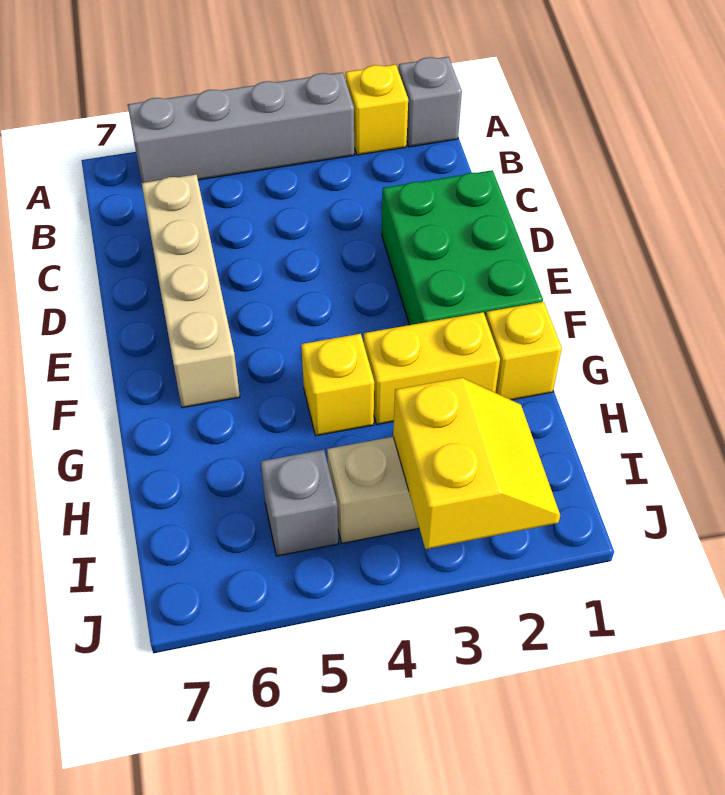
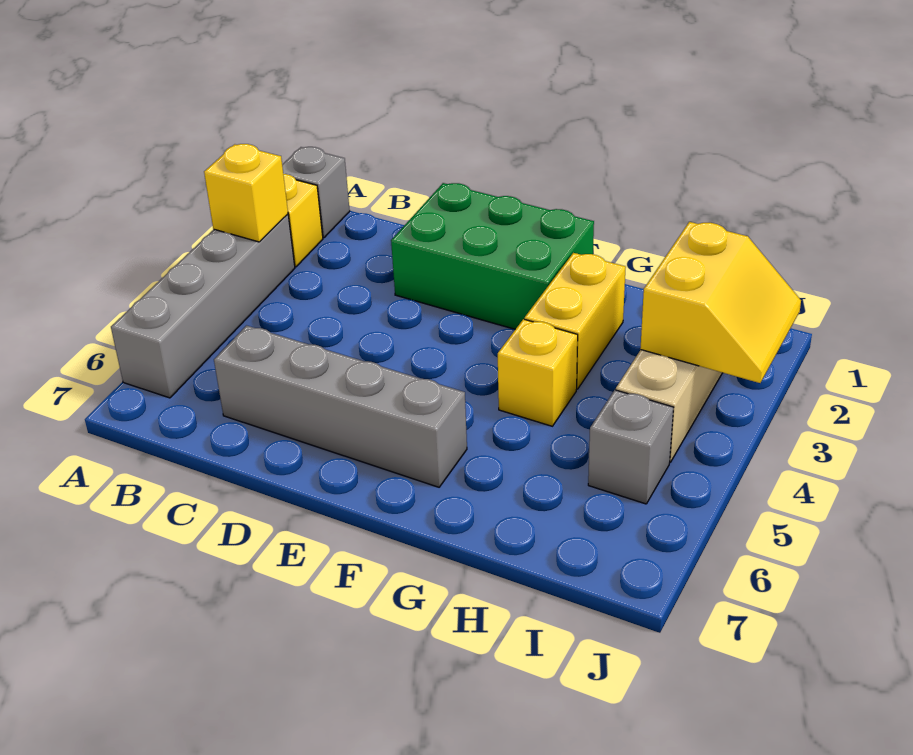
tan 1x4 brick [142,175,240,408] -> grey 1x4 brick [214,325,467,487]
yellow 1x1 brick [486,302,562,400] -> yellow 1x1 brick moved to [204,144,288,242]
yellow 2x2 slope [393,378,560,549] -> yellow 2x2 slope turned to [640,222,801,383]

